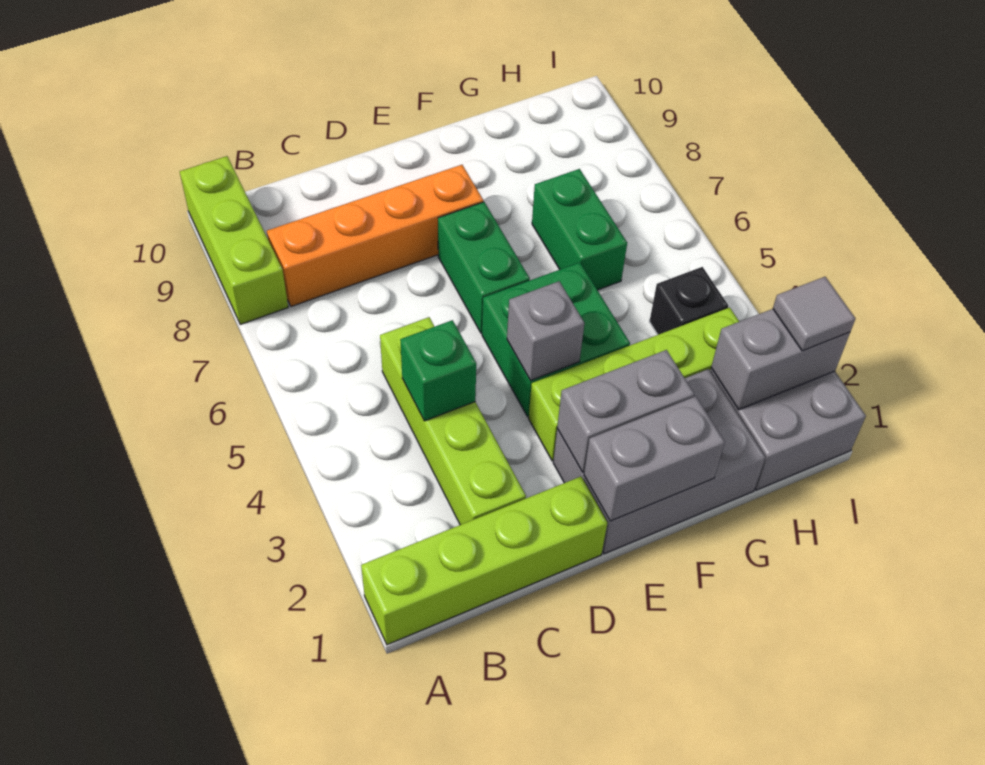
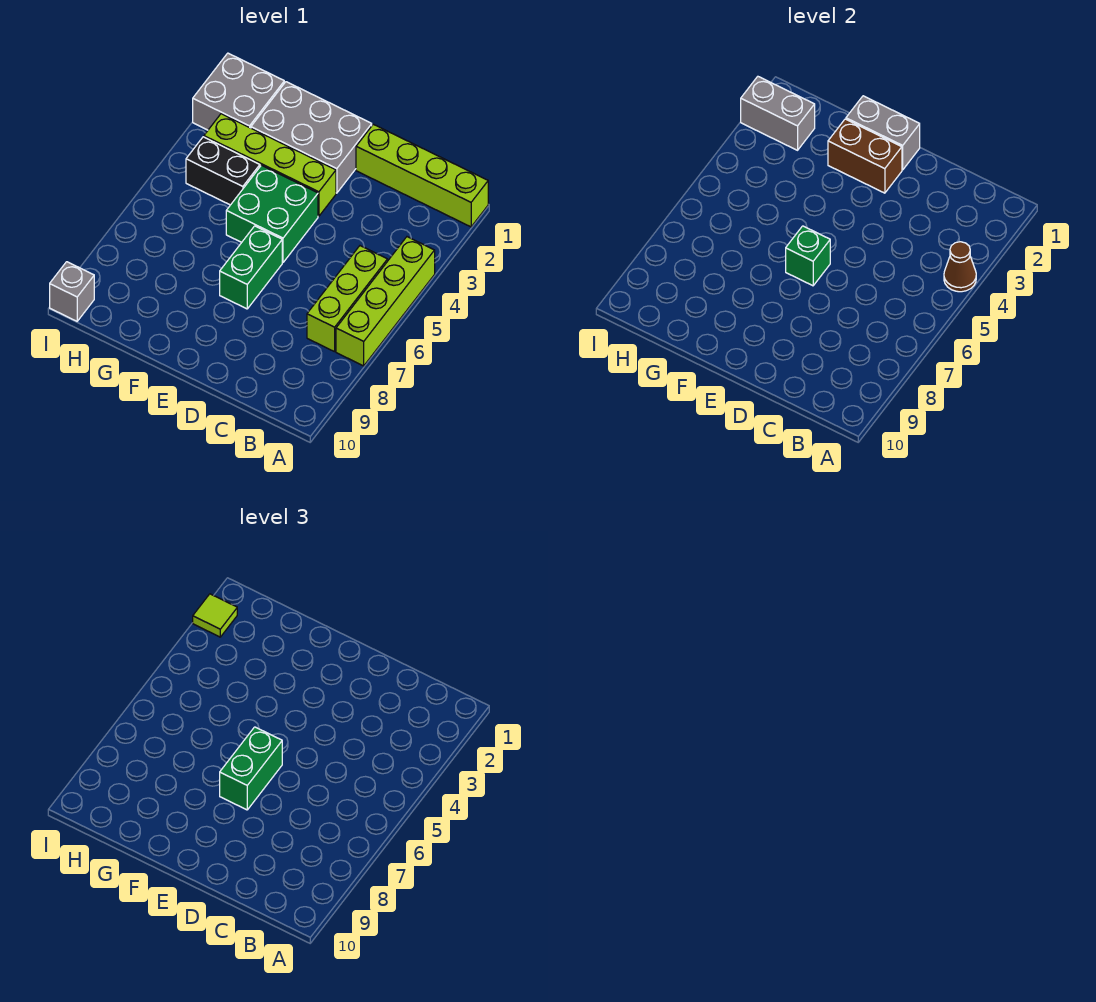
none -> brown 1x1 cone [944,242,976,292]
lime 1x3 brick [180,156,288,324] -> lime 1x3 brick moved to [307,246,388,352]
orange 1x4 brick [267,165,483,307] -> none
lime 1x4 brick [380,317,526,525] -> lime 1x4 brick moved to [336,237,435,366]
green 1x1 brick [400,320,476,421] -> green 1x1 brick moved to [786,226,830,286]
grey 1x2 brick [557,350,694,472] -> brown 1x2 brick [828,119,902,193]
grey 1x1 brick [507,281,584,380] -> grey 1x1 brick moved to [50,262,94,321]
green 1x2 brick [532,169,627,290] -> green 1x2 brick moved to [220,727,282,810]
black 1x1 brick [649,267,728,335] -> black 1x2 brick [186,137,260,205]
grey 1x1 tile [773,277,855,351] -> lime 1x1 tile [193,594,237,637]

